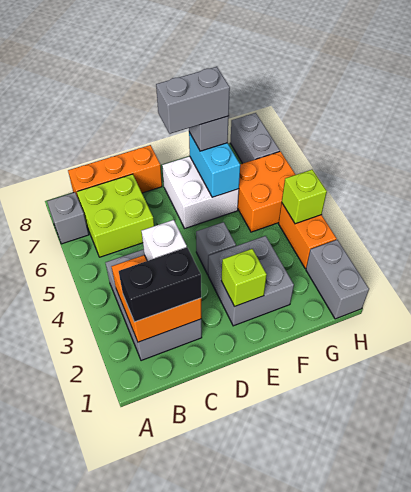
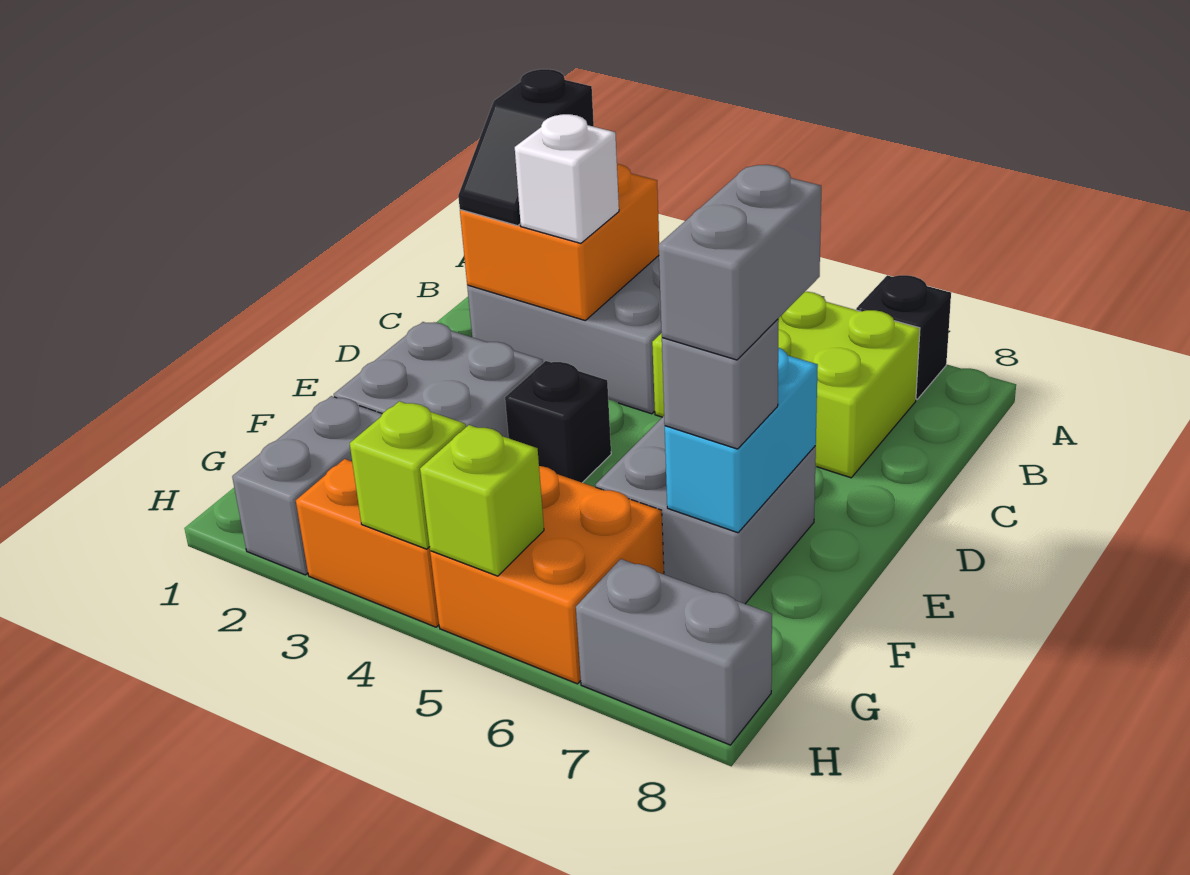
grey 1x1 brick [47,192,89,244] -> black 1x1 brick [856,275,951,400]
black 1x2 brick [119,247,201,322] -> black 1x2 slope [458,69,594,226]
lime 2x2 brick [77,174,154,257] -> lime 2x3 brick [652,292,920,478]
orange 1x3 brick [68,145,162,197] -> none
lime 1x1 brick [221,249,267,307] -> lime 1x1 brick moved to [420,425,544,576]
grey 1x1 brick [196,222,236,274] -> black 1x1 brick [505,361,611,483]
white 2x2 brick [162,156,239,228] -> grey 2x2 brick [596,416,816,604]
cyan 1x2 brick [189,132,240,197] -> cyan 1x2 brick turned to [665,348,818,533]
grey 1x2 brick [306,240,369,319] -> grey 1x2 brick turned to [232,396,382,575]

